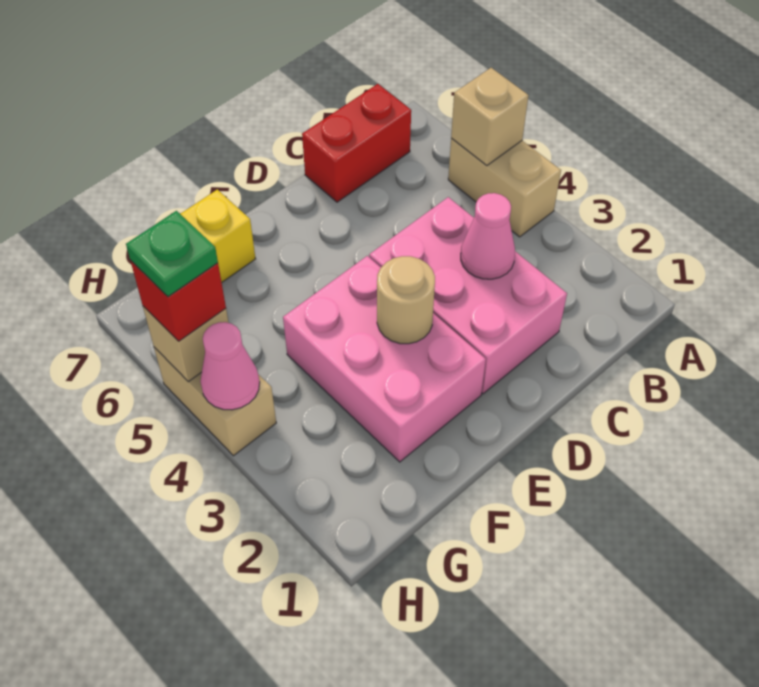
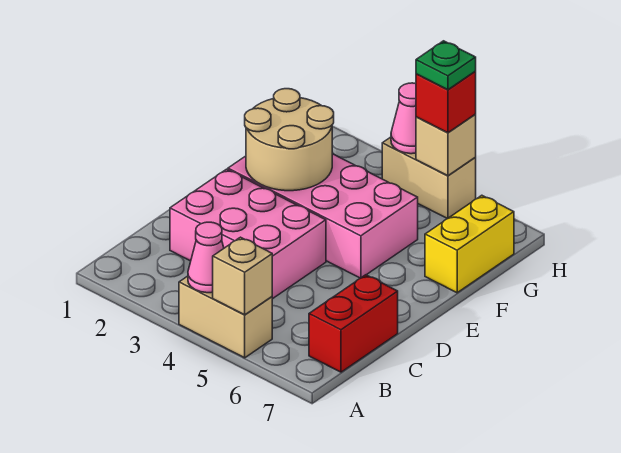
pink 1x1 cone [461,193,515,279] -> pink 1x1 cone moved to [188,222,224,293]
pink 2x3 brick [283,256,486,462] -> pink 2x4 brick [228,154,418,278]
tan 1x1 round brick [377,256,435,344] -> tan 2x2 round brick [245,89,334,191]

